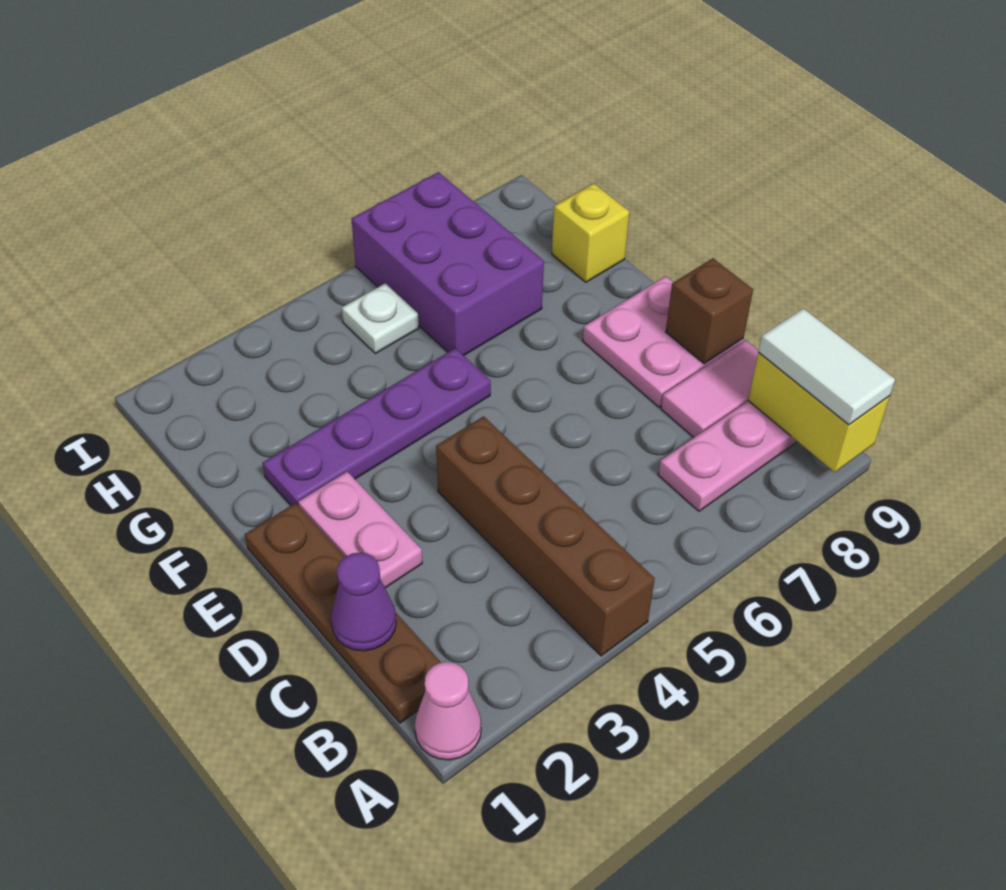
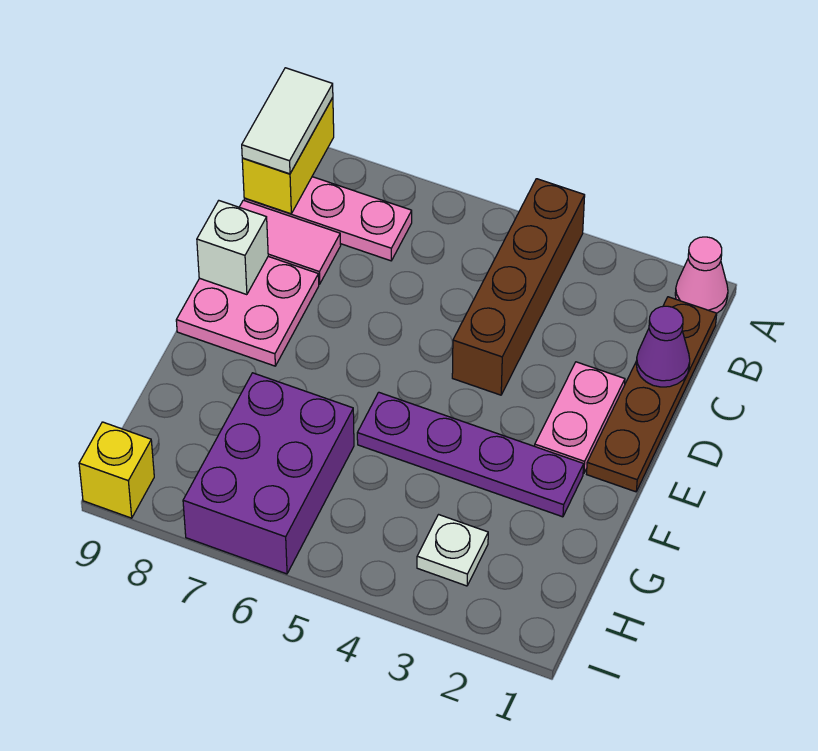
brown 1x1 brick [666,258,753,364] -> white 1x1 brick [197,201,268,295]
yellow 1x1 brick [552,183,629,282] -> yellow 1x1 brick moved to [79,422,154,518]
white 1x1 plate [342,283,419,354] -> white 1x1 plate moved to [417,515,488,586]

